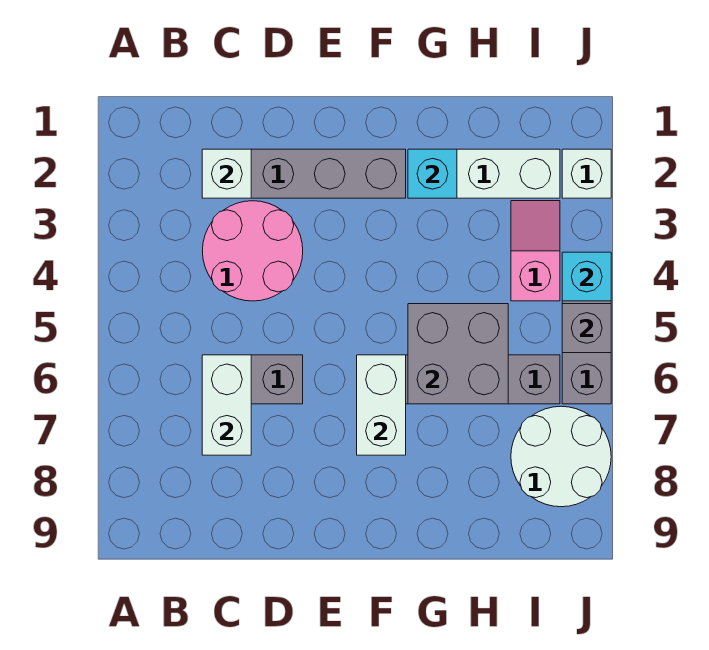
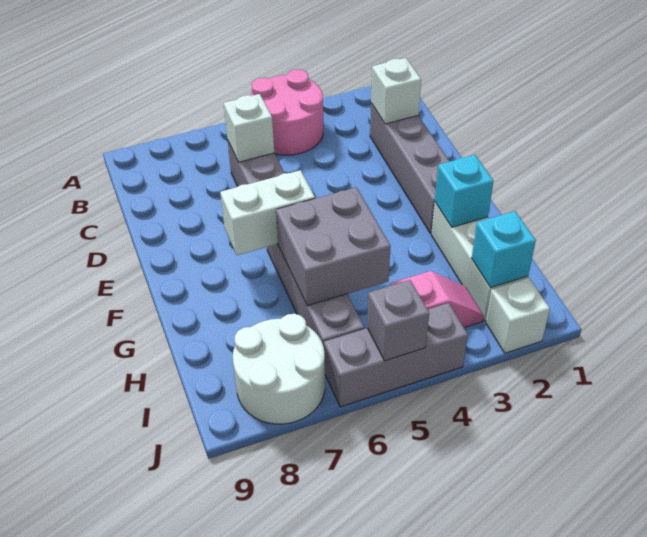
pink 2x2 round brick [203,201,303,301] -> pink 2x2 round brick moved to [251,69,323,155]
white 1x2 brick [202,355,251,455] -> white 1x1 brick [224,94,274,162]
cyan 1x1 brick [562,252,611,301] -> cyan 1x1 brick moved to [471,211,536,288]

